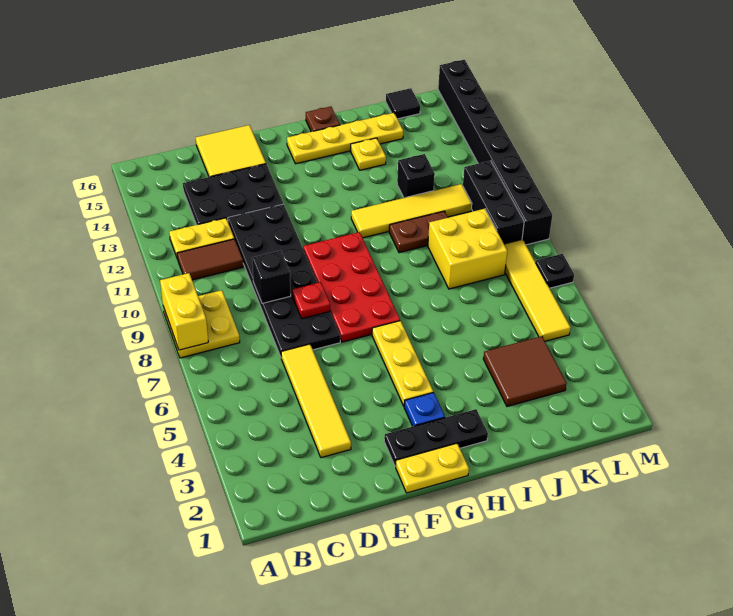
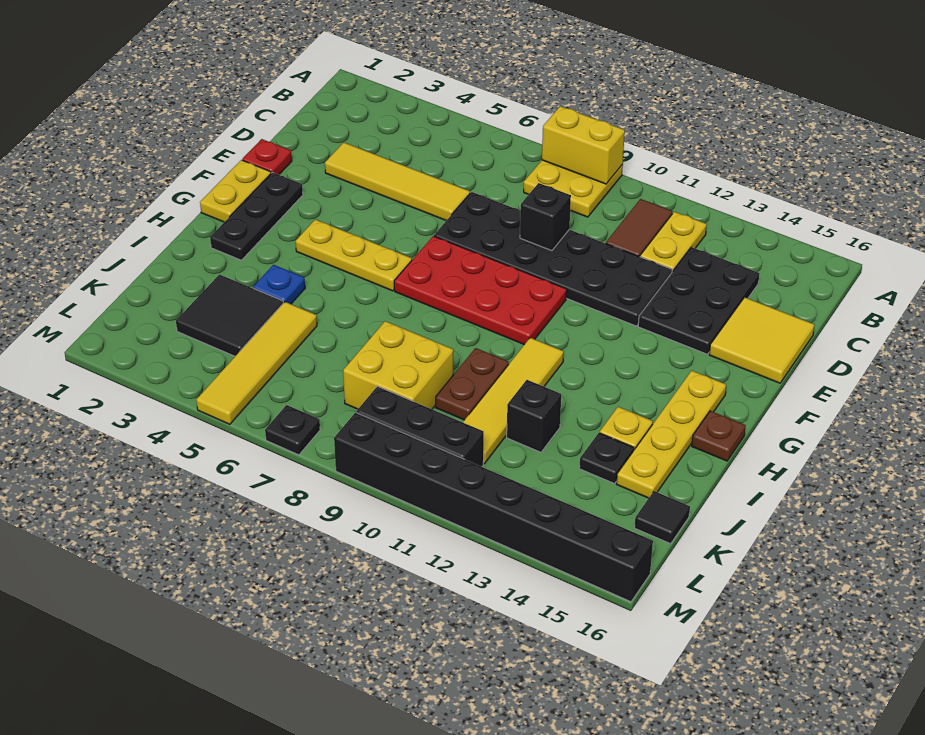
red 1x1 plate [292,282,330,319] -> red 1x1 plate moved to [242,139,292,175]
blue 1x1 plate [404,392,445,426] -> blue 1x1 plate moved to [253,265,305,304]
brown 2x2 tile [483,336,567,407] -> black 2x2 tile [176,274,283,356]
none -> black 1x1 plate [579,433,634,484]
yellow 1x4 tile [504,239,571,341] -> yellow 1x4 tile turned to [196,302,317,424]

